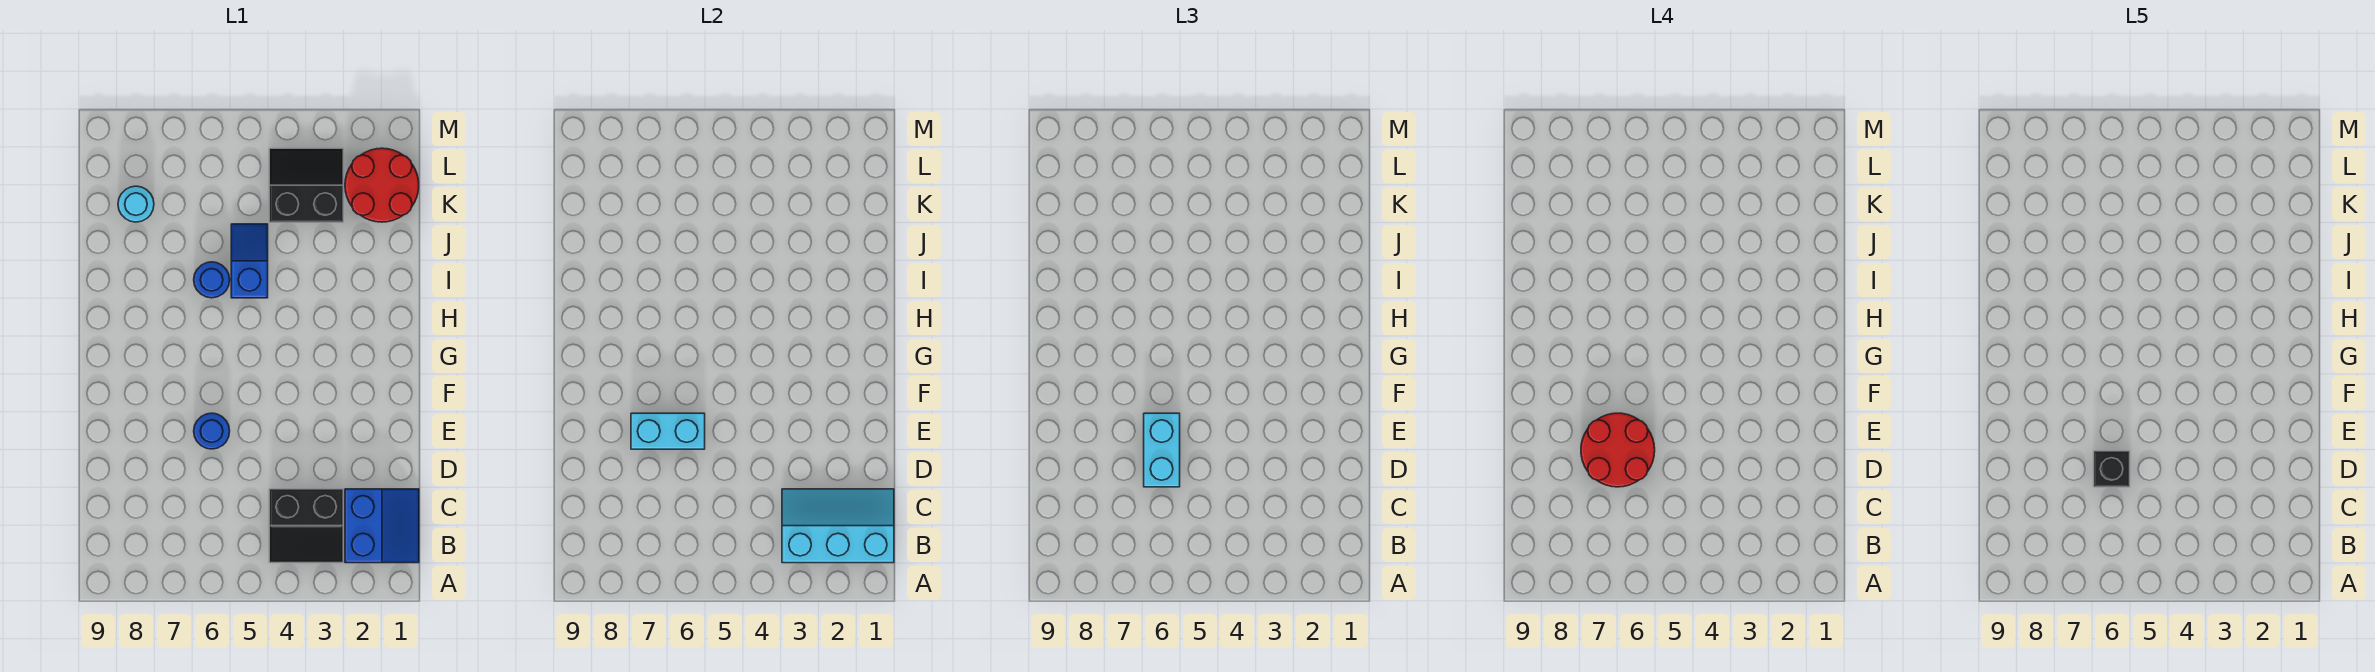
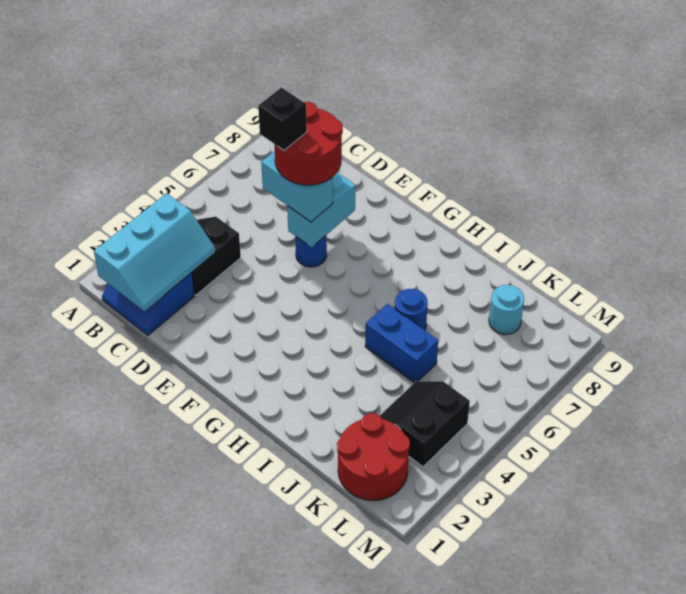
blue 1x2 slope [231,224,268,298] -> blue 1x2 brick [365,304,438,383]
black 2x2 slope [269,148,343,222] -> black 2x2 slope turned to [380,381,470,467]

